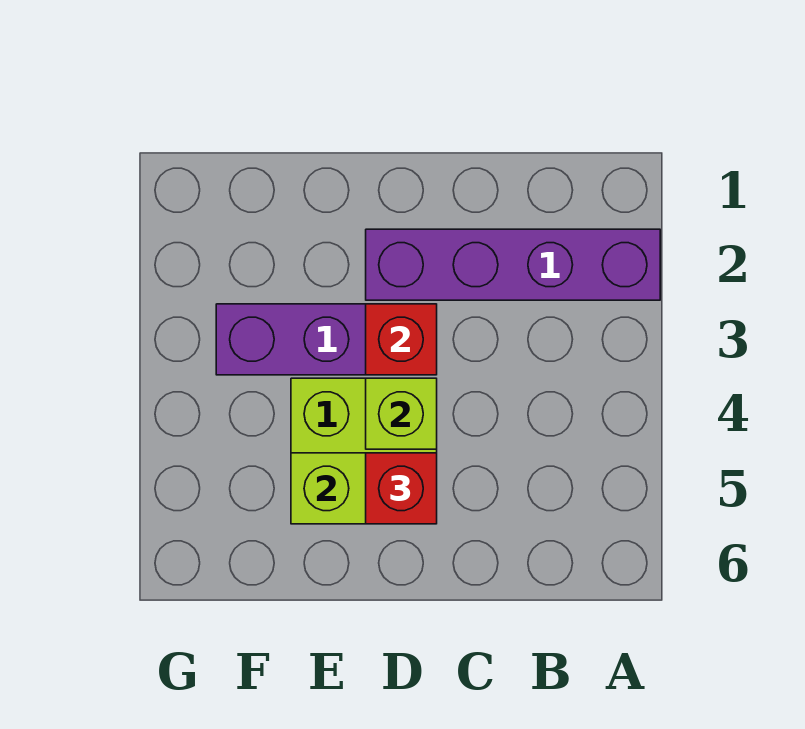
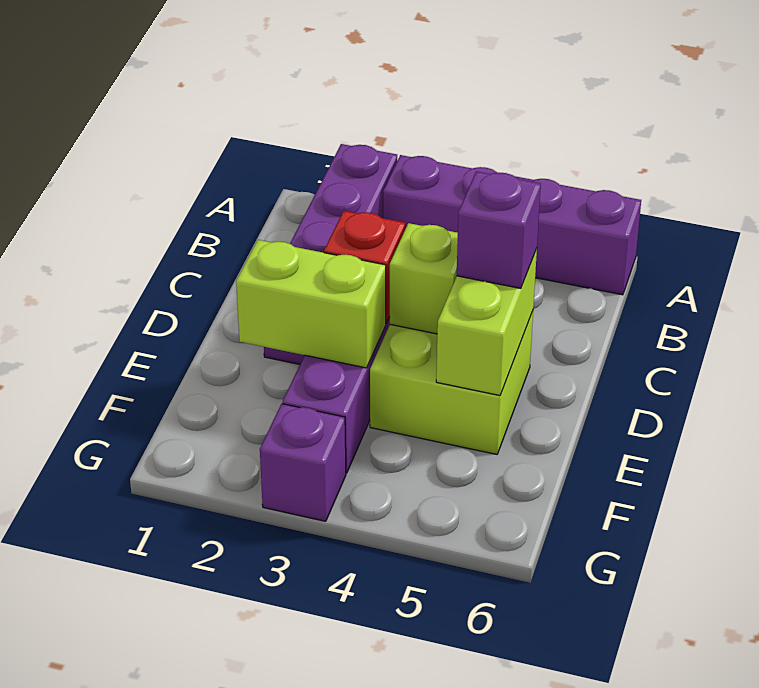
none -> purple 1x4 brick [383,155,641,295]
red 1x1 brick [366,453,437,524] -> purple 1x1 brick [457,171,541,288]
none -> lime 1x2 brick [236,240,386,368]
none -> purple 1x1 brick [260,404,346,521]

